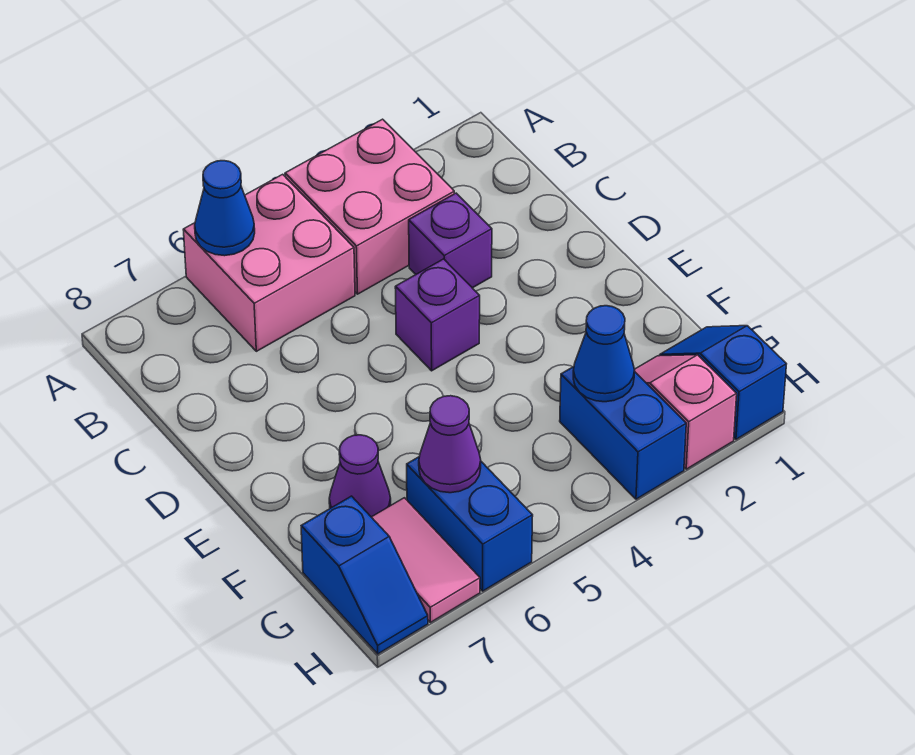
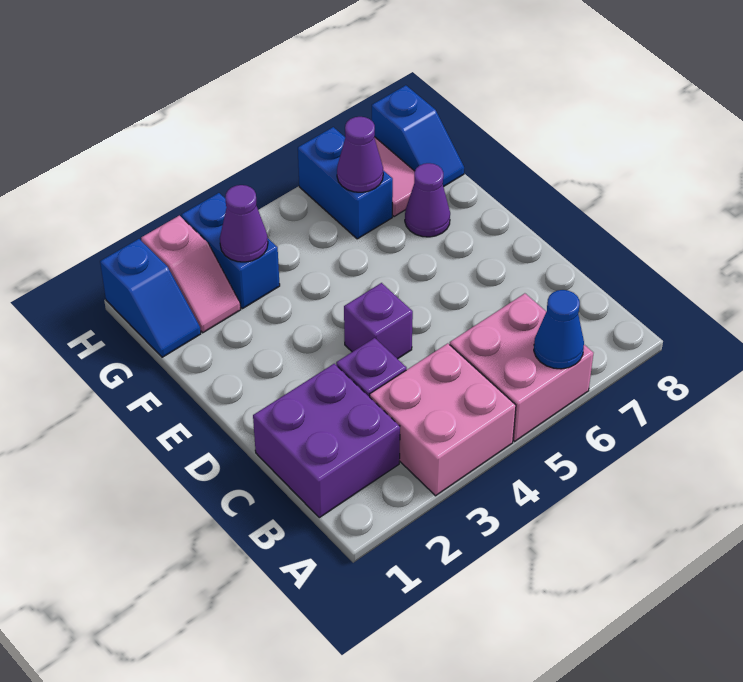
none -> purple 2x2 brick [253,364,400,518]
blue 1x1 cone [573,306,634,402] -> purple 1x1 cone [220,185,268,262]
blue 1x2 slope [301,496,428,654] -> blue 1x2 slope turned to [372,85,464,187]

